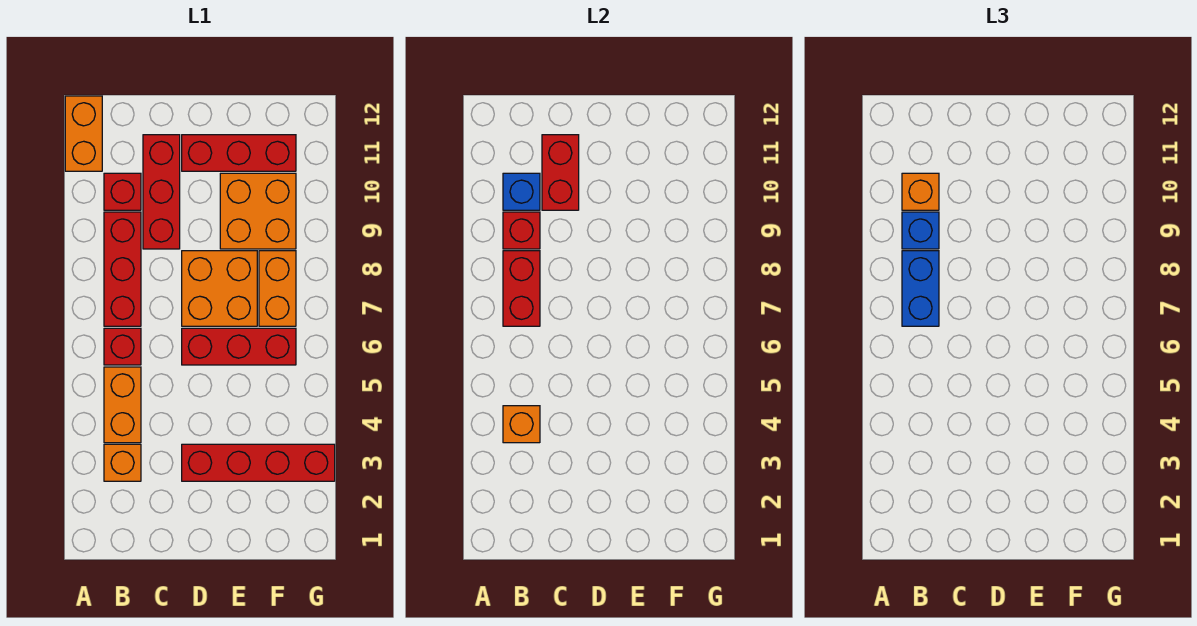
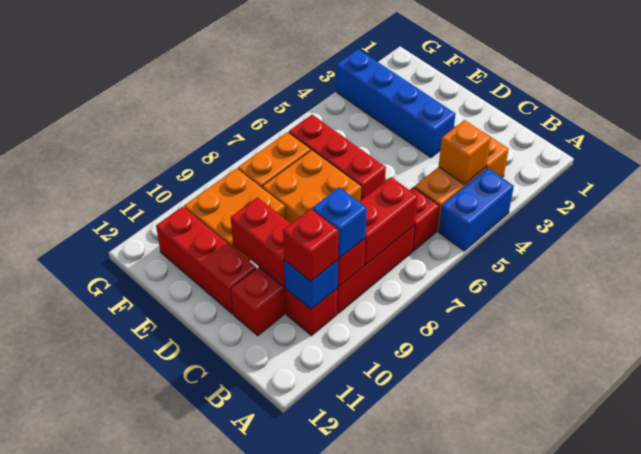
orange 1x2 brick [65,96,102,171] -> none
blue 1x2 brick [902,251,939,326] -> blue 1x2 brick moved to [439,168,514,251]
orange 1x1 brick [902,173,939,210] -> red 1x1 brick [283,209,338,281]
red 1x2 brick [542,135,579,210] -> red 1x2 brick turned to [231,197,291,287]
red 1x4 brick [182,444,335,481] -> blue 1x4 brick [336,49,455,158]

